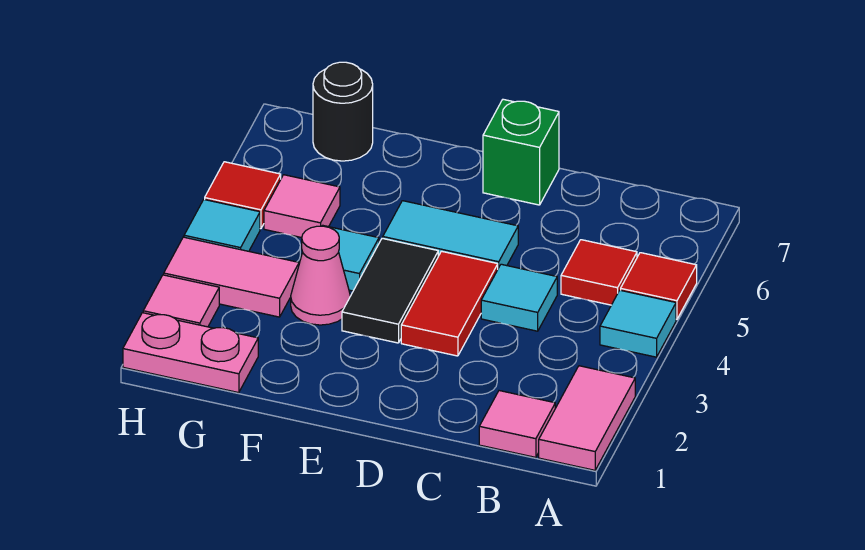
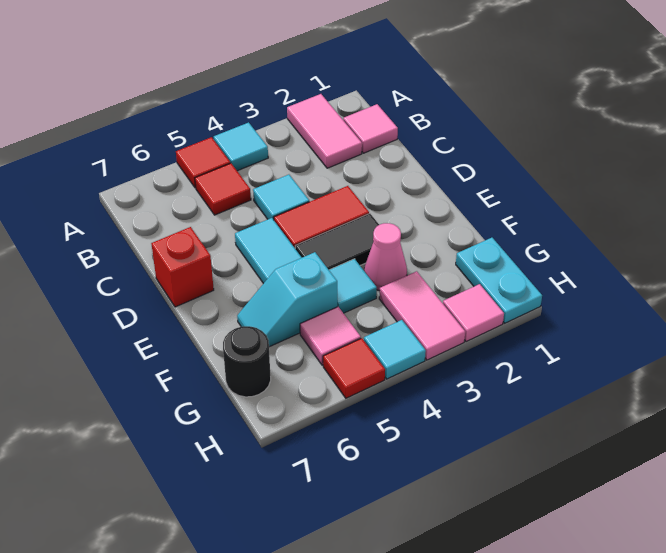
pink 1x2 tile [539,366,635,470] -> pink 1x2 tile turned to [287,94,362,168]
green 1x1 brick [483,99,559,205] -> red 1x1 brick [151,227,214,307]
none -> cyan 1x2 slope [237,252,337,347]
pink 1x2 plate [123,313,258,393] -> cyan 1x2 plate [456,238,542,323]

